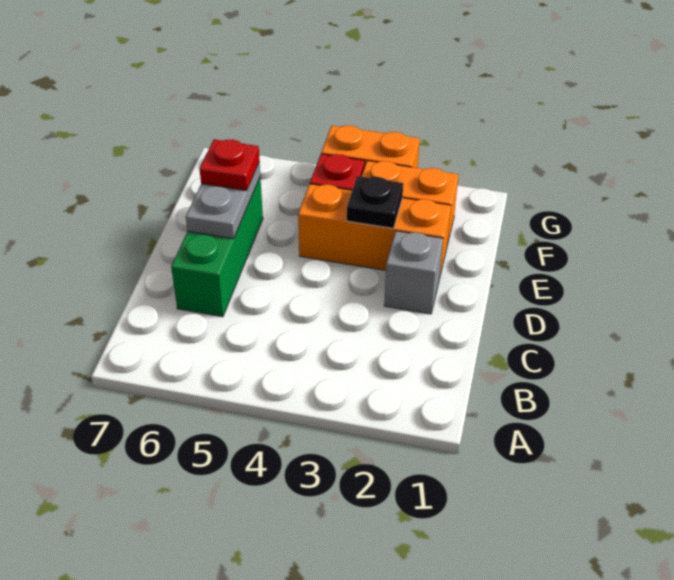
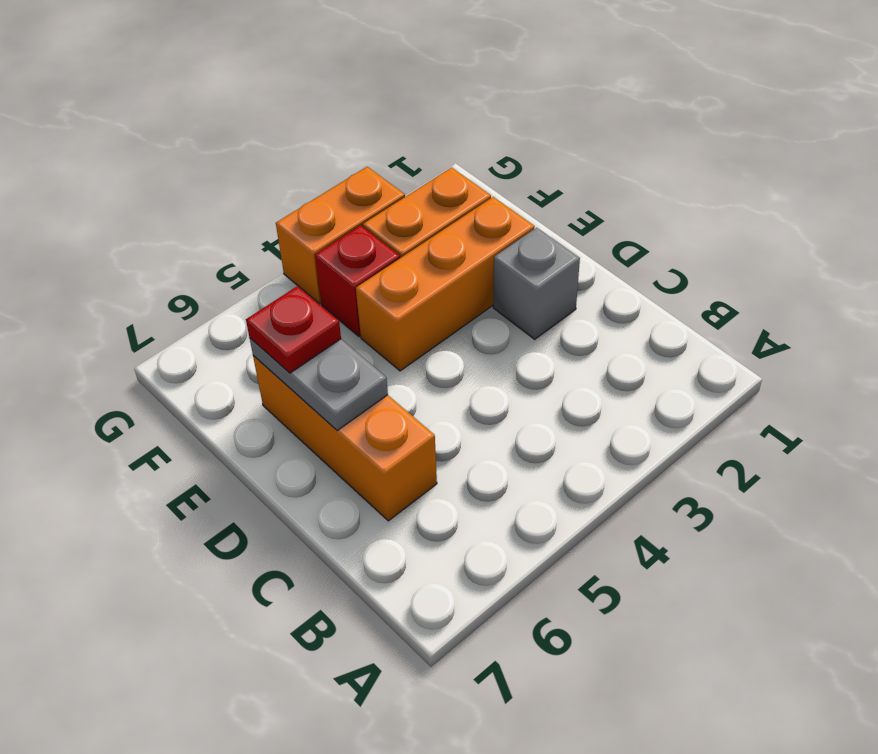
green 1x3 brick [171,177,263,317] -> orange 1x3 brick [253,356,437,521]
black 1x1 plate [347,176,403,228] -> none

